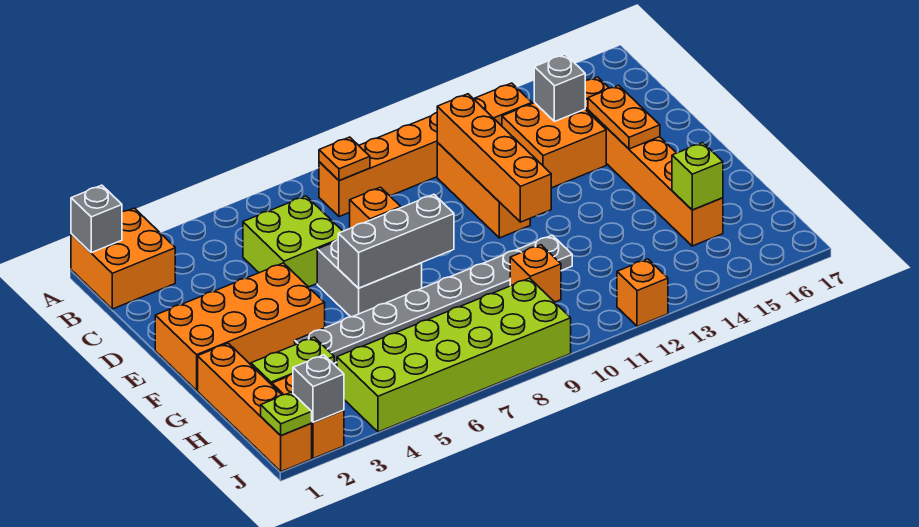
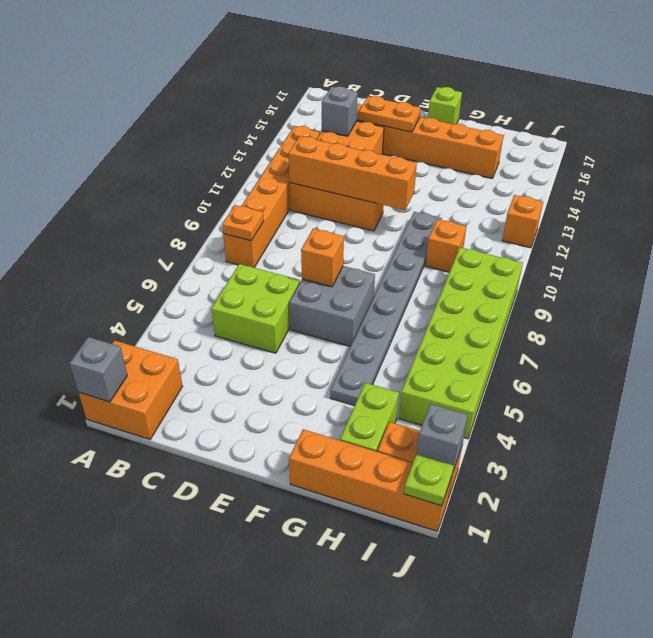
orange 2x4 brick [155,263,325,390] -> none
grey 1x3 brick [338,194,454,288] -> none
lime 1x1 brick [672,143,723,210] -> lime 1x1 brick moved to [428,87,462,124]

